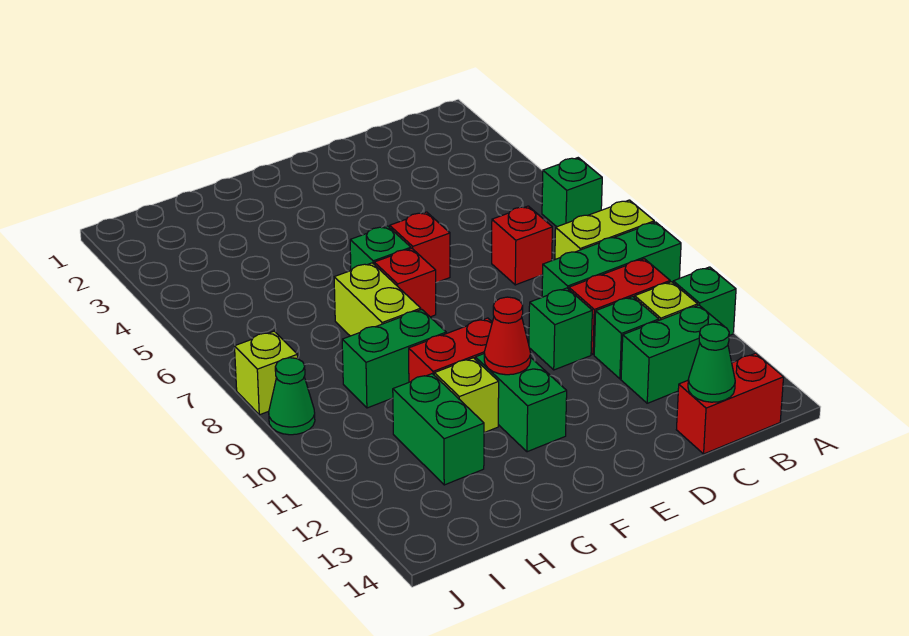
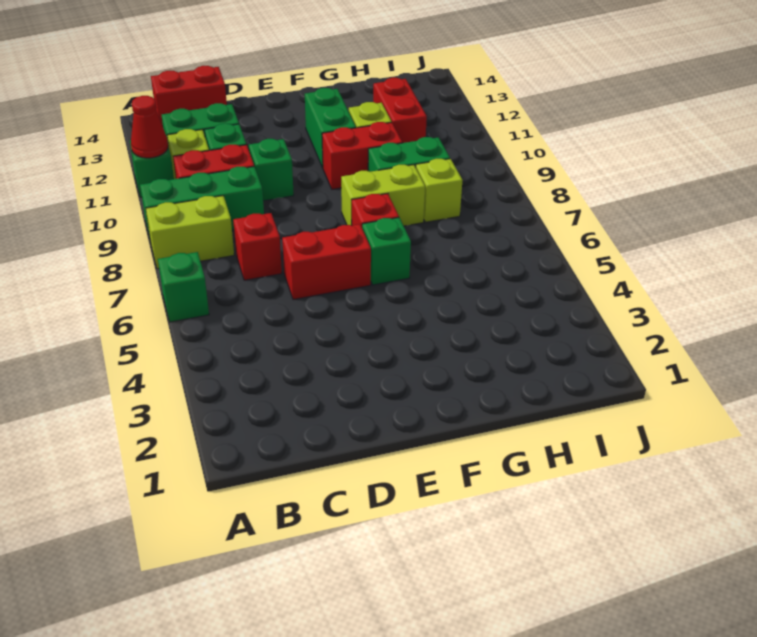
green 1x1 cone [688,324,735,402] -> none
red 1x1 brick [390,212,450,282] -> red 1x2 brick [282,224,371,300]
red 1x1 cone [484,297,531,375] -> red 1x1 cone moved to [131,96,168,158]
lime 1x2 brick [334,263,421,336] -> lime 1x2 brick turned to [341,165,425,226]
green 1x2 brick [393,374,484,485] -> red 1x2 brick [373,78,427,143]
lime 1x1 brick [235,331,298,415] -> lime 1x1 brick moved to [416,159,463,222]
green 1x1 cone [269,358,315,435] -> none

